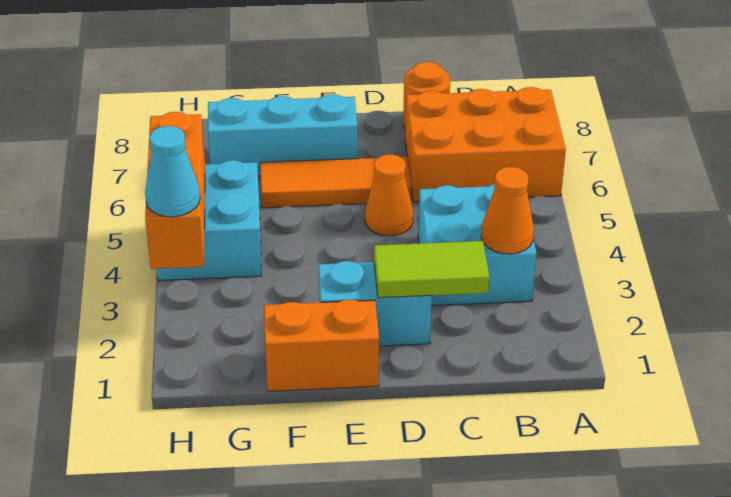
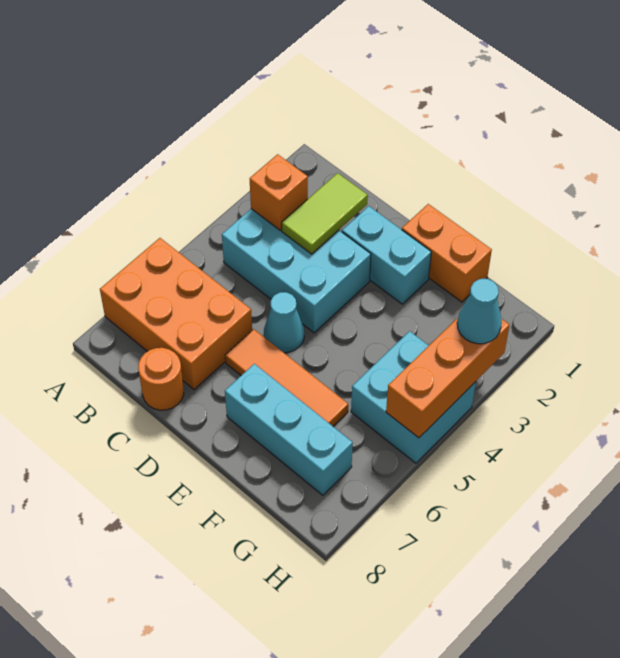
cyan 2x2 brick [418,184,537,306] -> cyan 2x3 brick [222,209,371,333]
orange 1x1 cone [481,167,534,254] -> orange 1x1 brick [250,154,308,230]
lime 1x2 tile [374,241,489,298] -> lime 1x2 tile turned to [282,173,368,254]
orange 1x1 cone [365,154,413,236] -> cyan 1x1 cone [264,292,304,353]

